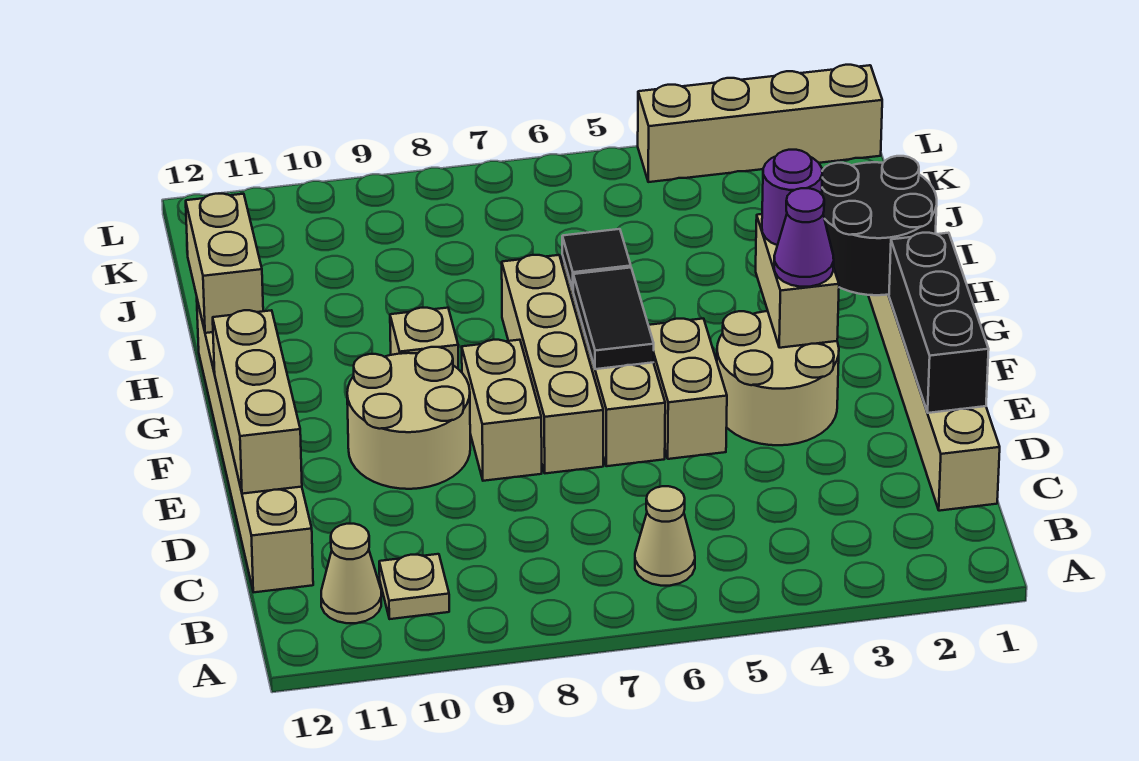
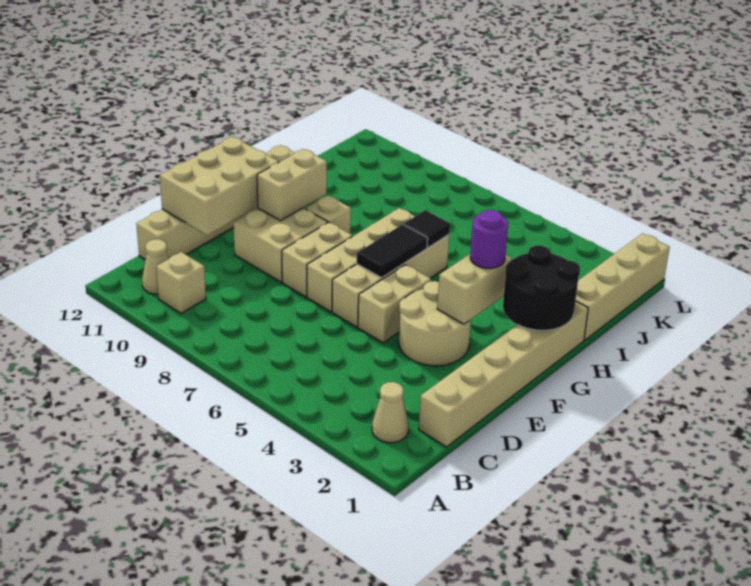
tan 1x1 cone [635,486,695,586] -> tan 1x1 cone moved to [372,382,409,443]
tan 1x1 plate [379,554,449,619] -> tan 1x1 brick [156,252,206,314]
black 1x3 brick [889,233,989,413] -> none
tan 1x3 brick [213,310,302,494] -> tan 2x3 brick [160,137,279,235]
tan 2x2 round brick [347,347,470,489] -> tan 2x2 brick [233,208,328,282]
purple 1x1 cone [774,188,834,287] -> none
tan 1x2 brick [186,194,263,333] -> tan 1x2 brick moved to [257,149,327,221]
tan 1x4 brick [638,65,882,182] -> tan 1x4 brick turned to [576,233,670,340]

